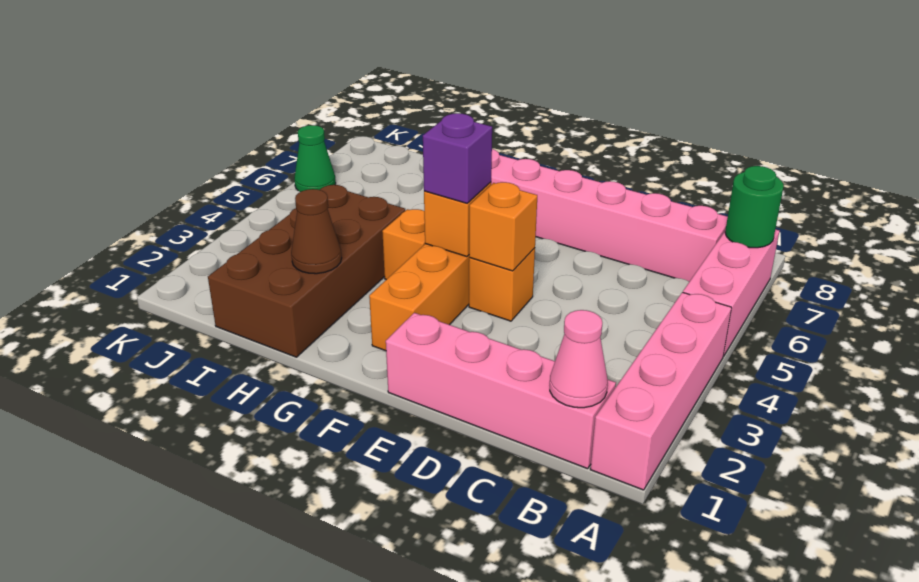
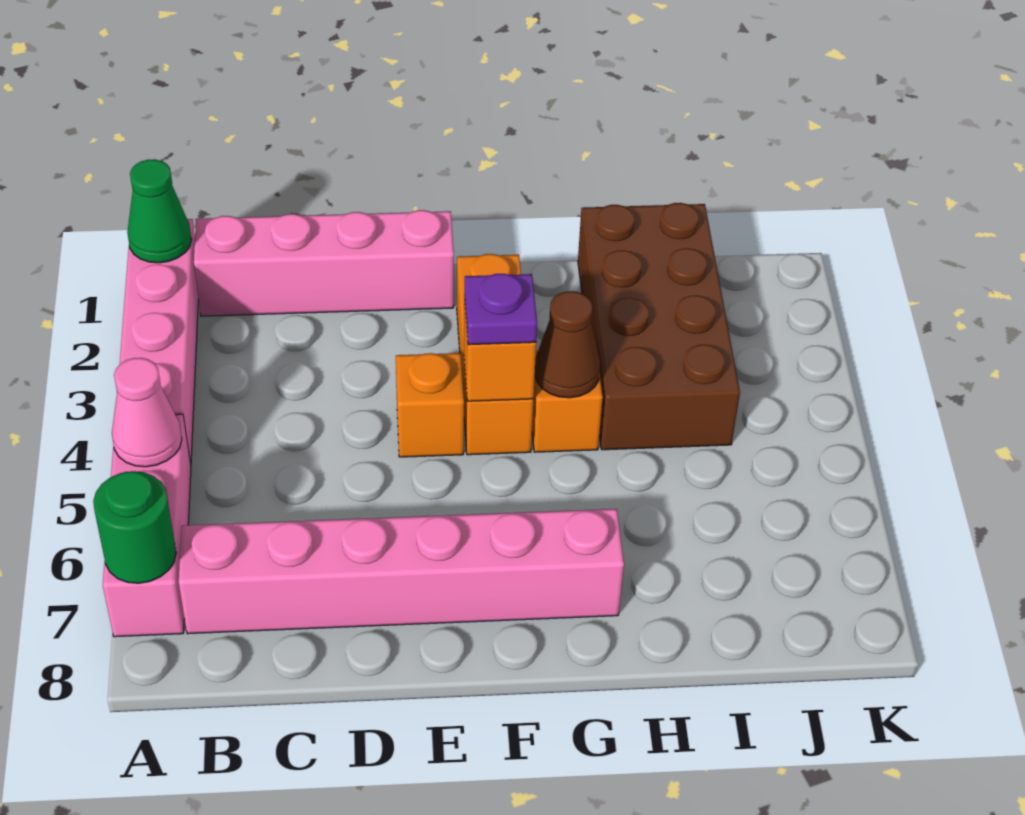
pink 1x1 cone [550,310,608,408] -> pink 1x1 cone moved to [112,358,182,467]
orange 1x1 brick [469,182,537,271] -> none
purple 1x1 brick [423,113,492,203] -> purple 1x1 plate [464,274,537,345]
brown 1x1 cone [291,189,342,274] -> brown 1x1 cone moved to [535,291,600,398]
green 1x1 cone [294,125,336,192] -> green 1x1 cone moved to [127,159,192,263]

